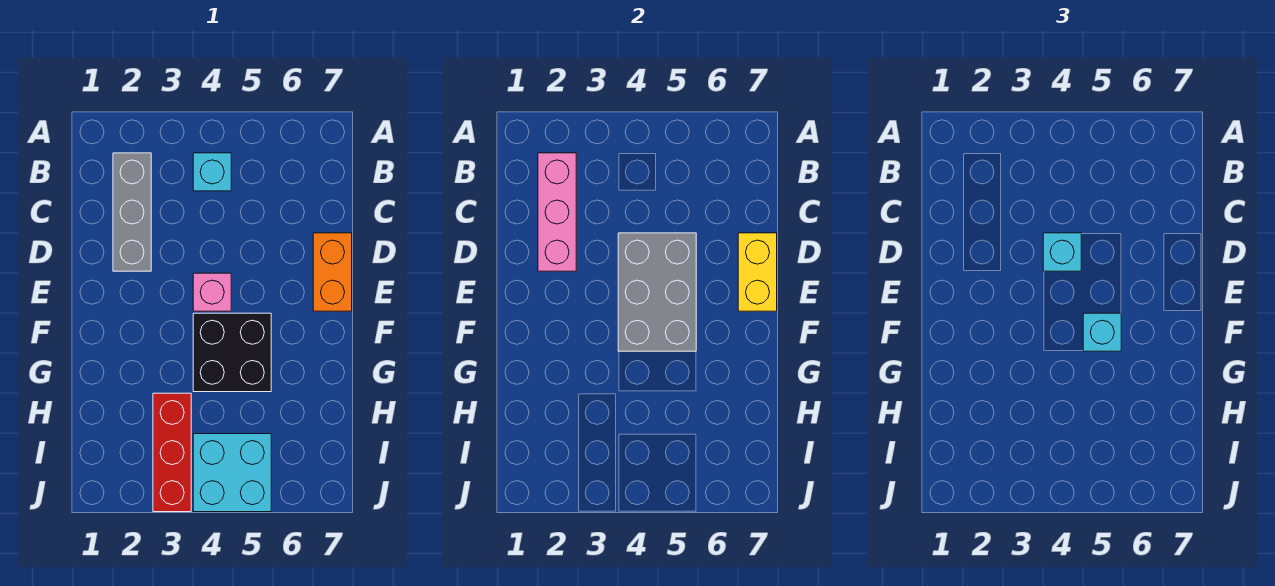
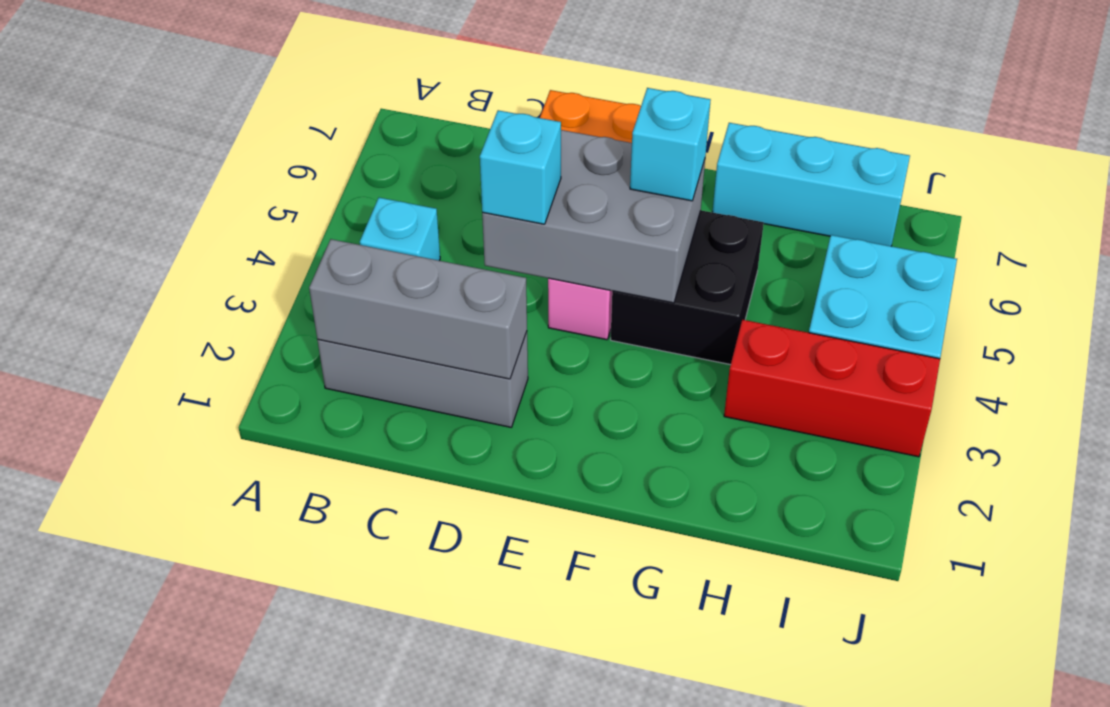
pink 1x3 brick [538,153,576,271] -> grey 1x3 brick [309,239,527,379]
yellow 1x2 brick [738,233,777,311] -> none
none -> cyan 1x3 brick [713,123,910,246]

